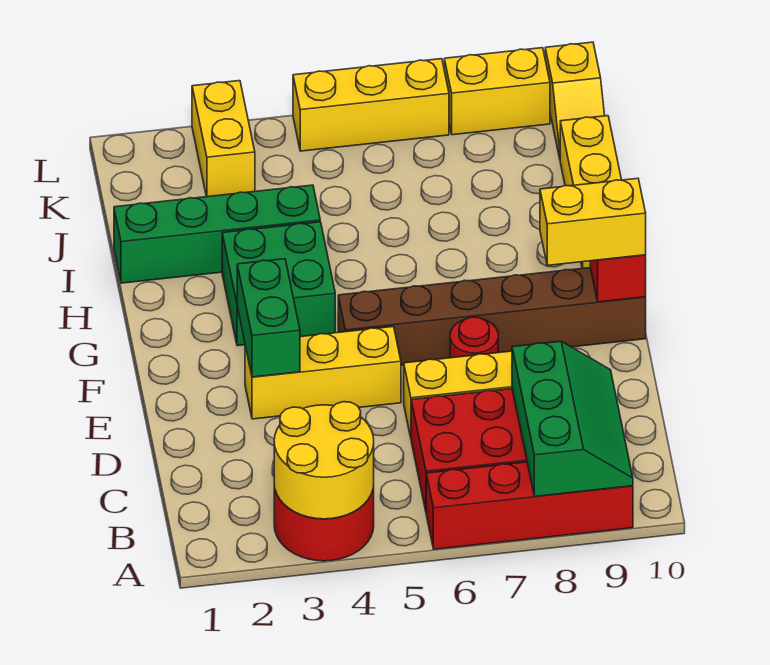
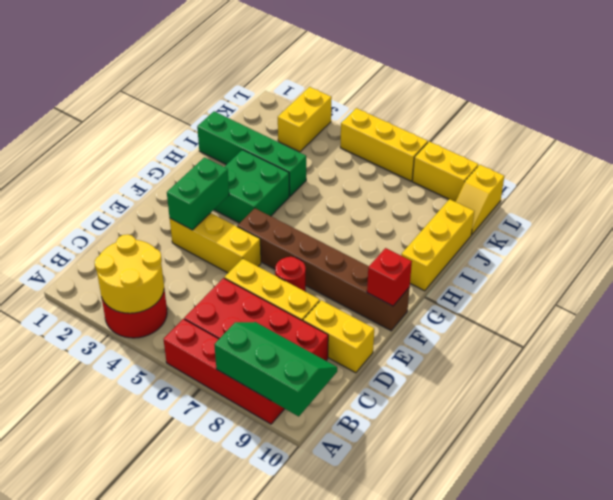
green 2x3 slope [512,341,633,496] -> green 2x3 slope turned to [214,322,337,417]
yellow 1x2 brick [540,178,646,265] -> yellow 1x2 brick moved to [303,300,374,373]

